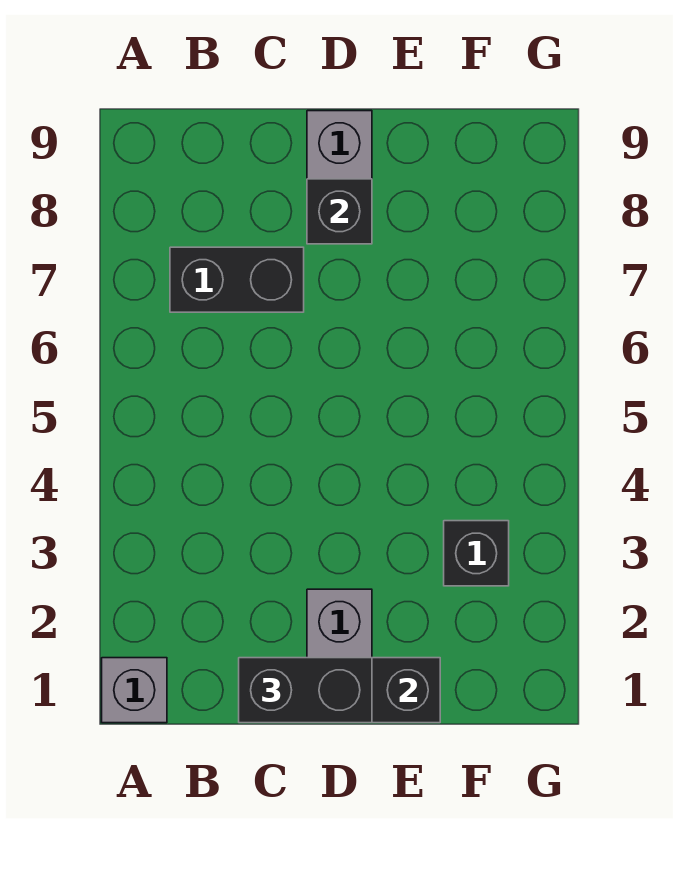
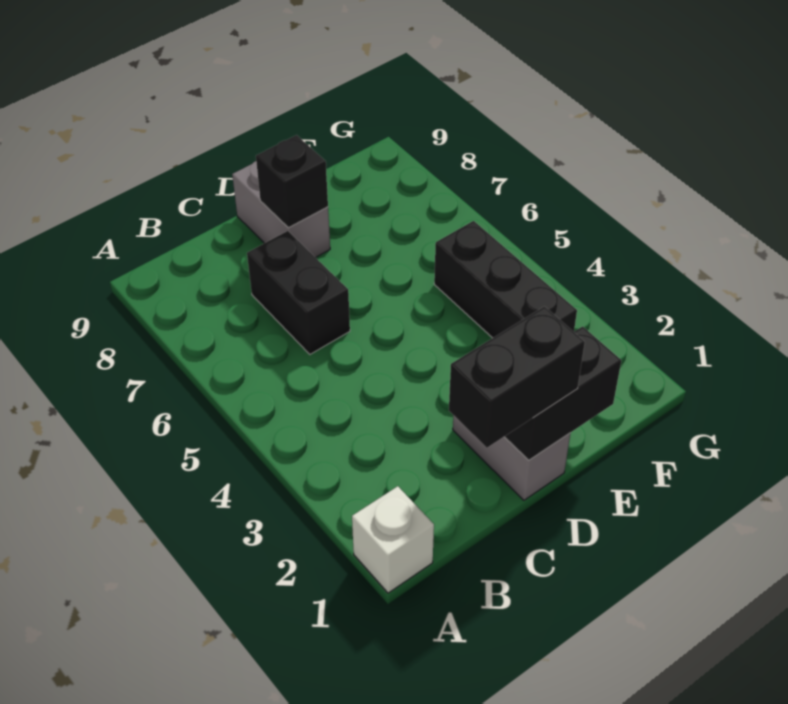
grey 1x1 brick [102,658,167,723] -> white 1x1 brick [352,486,434,593]
black 1x2 brick [170,247,304,312] -> black 1x2 brick turned to [247,231,350,354]
black 1x1 brick [444,521,509,586] -> black 1x3 brick [434,221,577,338]

